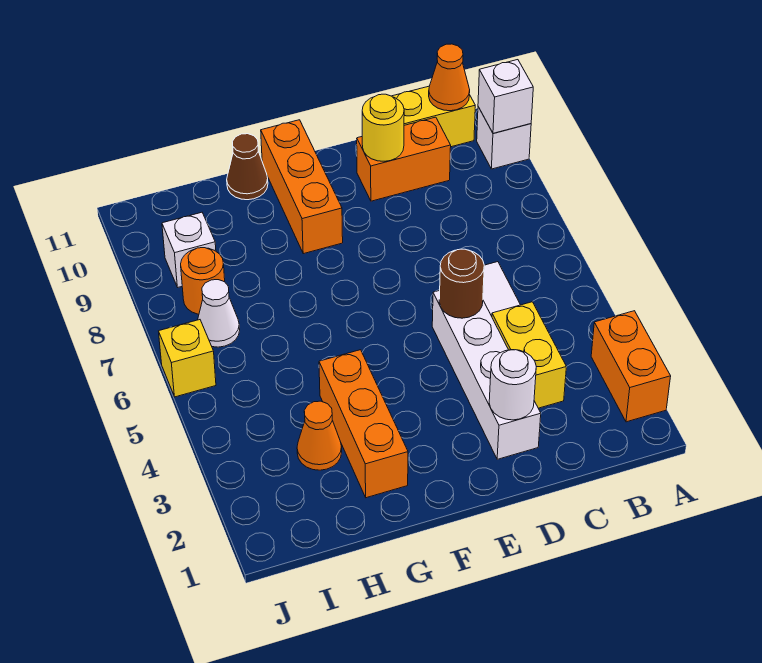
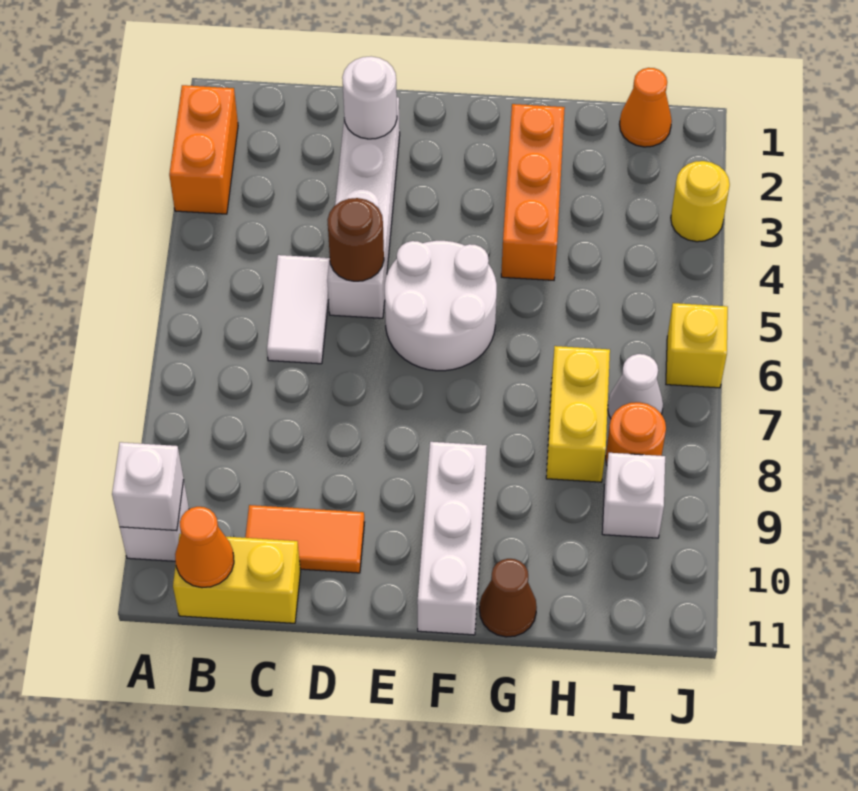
yellow 1x2 brick [492,302,566,408] -> yellow 1x2 brick moved to [546,346,610,482]
orange 1x2 brick [357,117,451,201] -> orange 1x2 tile [245,505,365,573]
yellow 1x1 round brick [362,94,404,161] -> yellow 1x1 round brick moved to [671,161,730,242]
none -> white 2x2 round brick [385,241,497,371]
orange 1x3 brick [261,120,343,254] -> white 1x3 brick [417,442,487,635]
orange 1x1 cone [297,401,342,470] -> orange 1x1 cone moved to [619,68,672,147]

